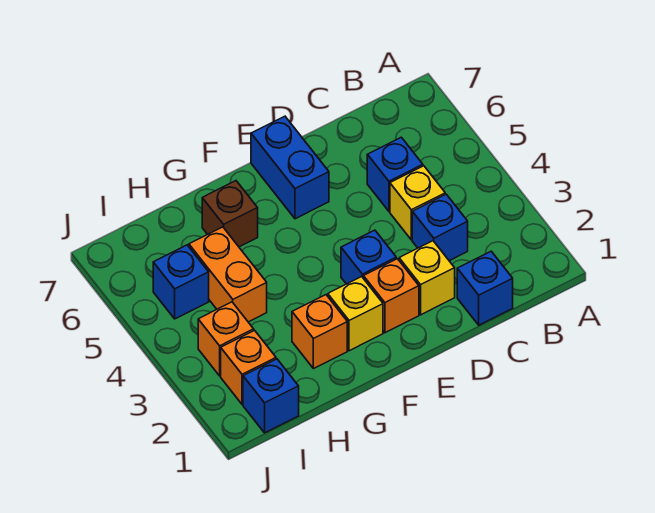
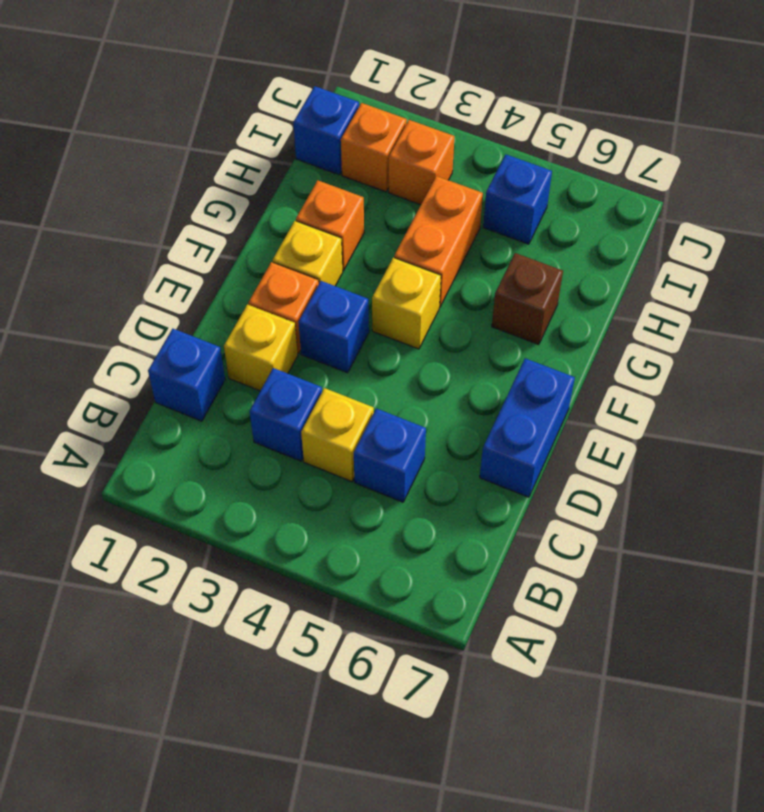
blue 1x2 brick [251,116,329,219] -> blue 1x2 brick turned to [480,358,575,497]
none -> yellow 1x1 brick [372,257,441,349]
orange 1x2 brick [189,227,267,322] -> orange 1x2 brick turned to [394,176,483,307]

